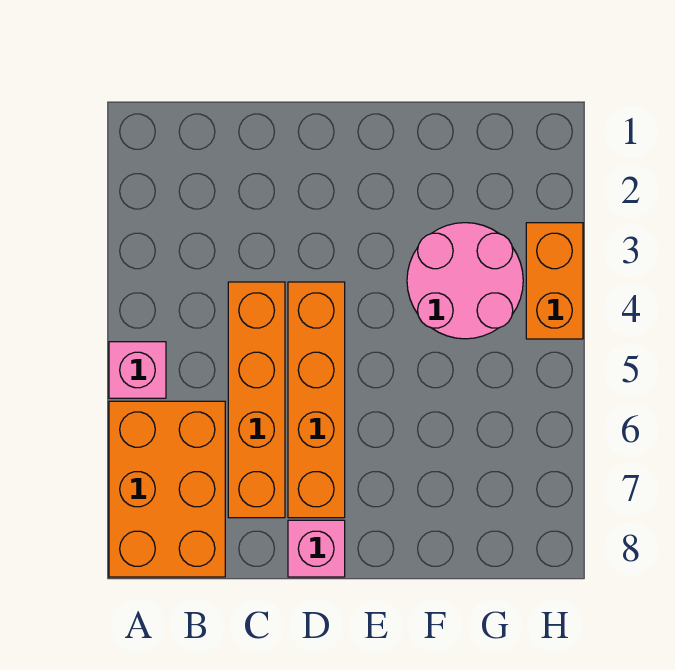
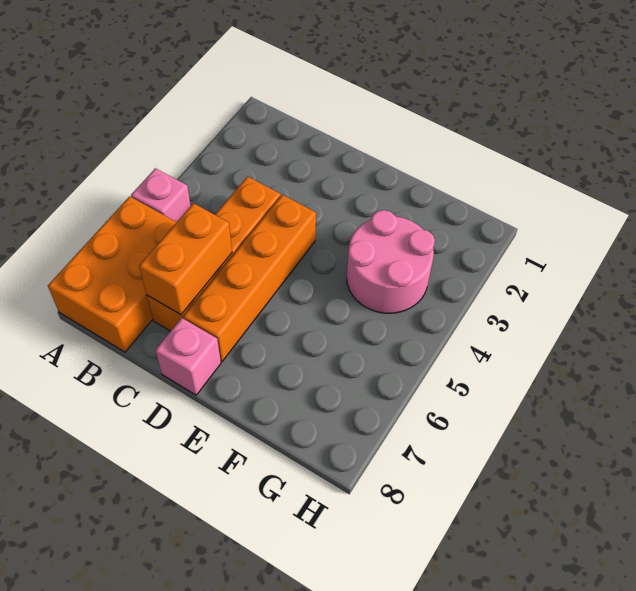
orange 1x2 brick [526,223,583,339] -> orange 1x2 brick moved to [139,203,232,315]

